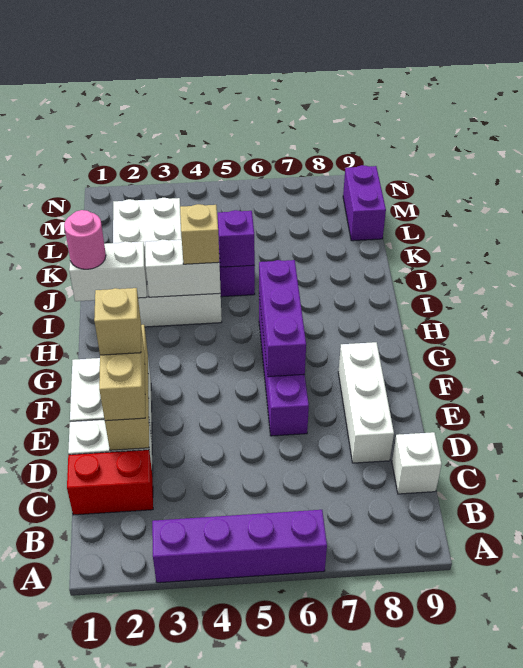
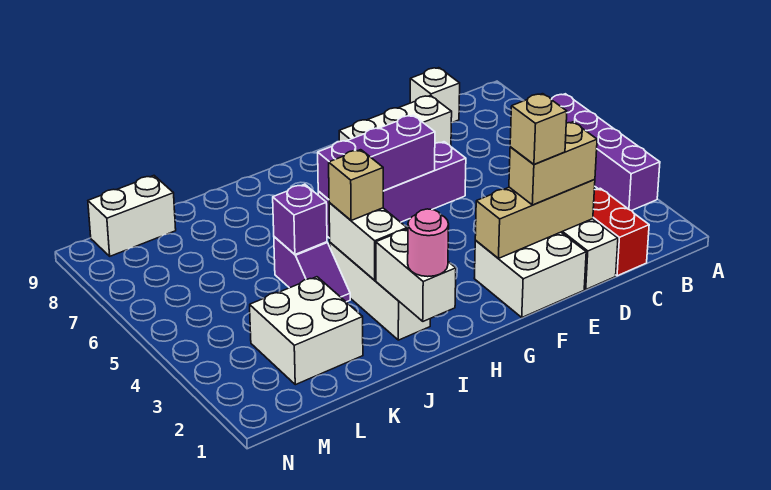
purple 1x2 brick [343,165,386,241] -> white 1x2 brick [88,176,176,256]

